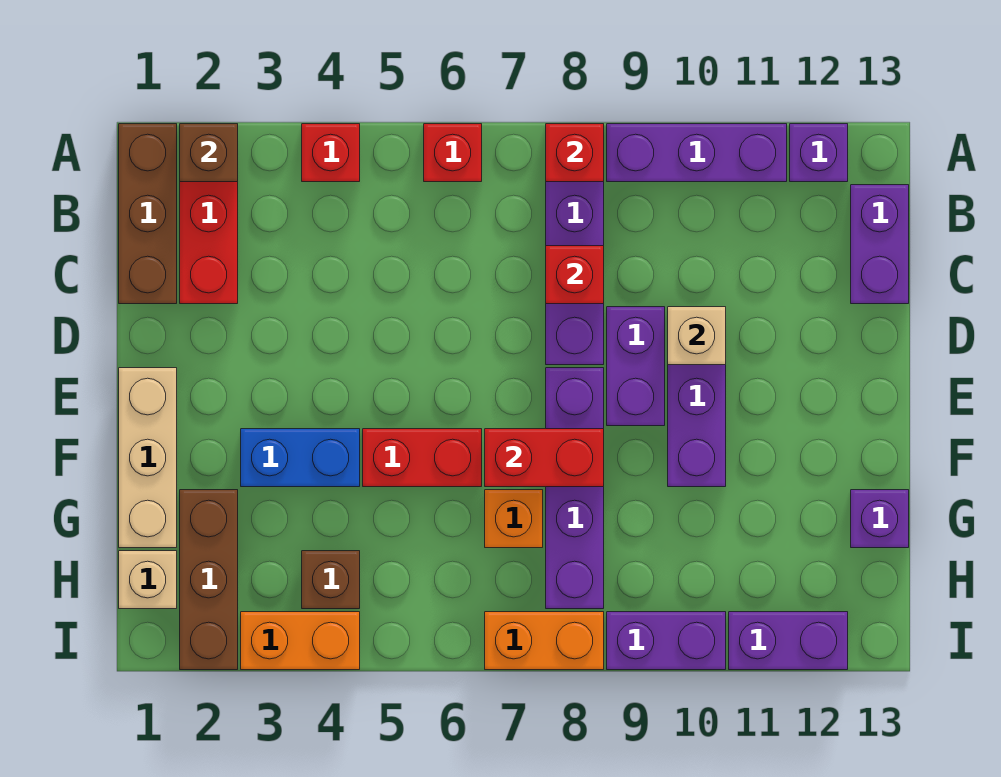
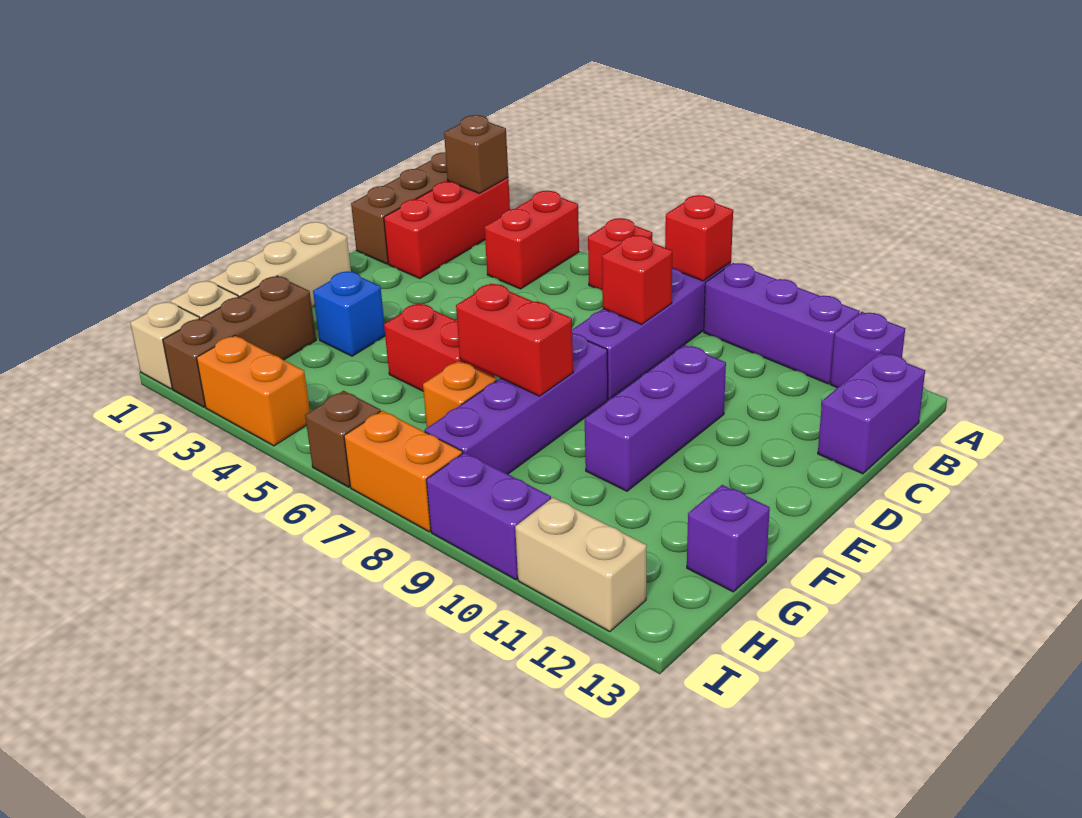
red 1x1 brick [302,124,360,182] -> red 1x2 brick [484,191,579,289]
purple 1x2 brick [607,307,665,426] -> none
tan 1x1 brick [668,307,726,365] -> tan 1x1 brick moved to [130,302,200,389]
blue 1x2 brick [241,429,360,487] -> blue 1x1 brick [313,271,385,356]
brown 1x1 brick [302,551,360,609] -> brown 1x1 brick moved to [305,391,381,487]
purple 1x2 brick [729,612,848,670] -> tan 1x2 brick [515,498,647,632]

